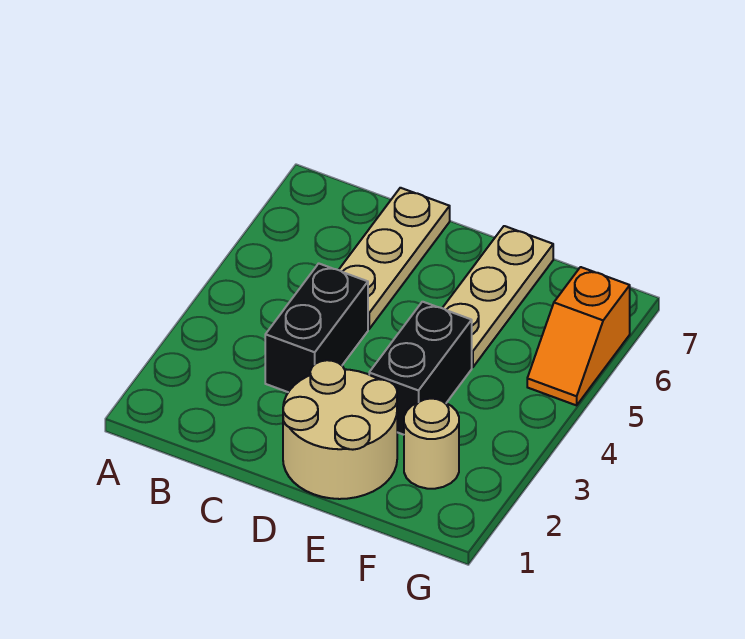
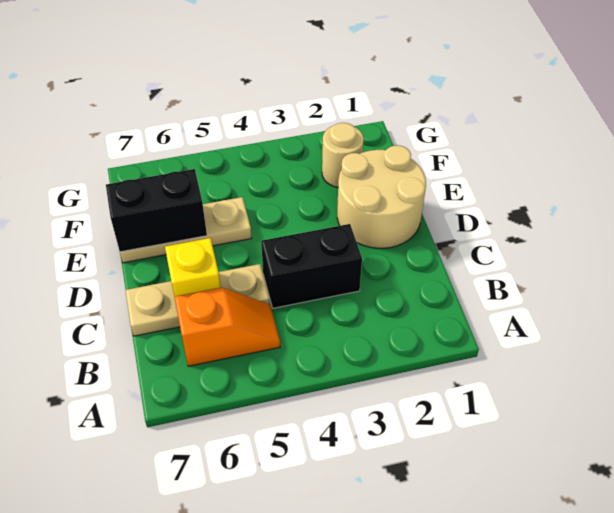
none -> yellow 1x1 brick [165,238,221,296]
black 1x2 brick [369,302,472,435] -> black 1x2 brick moved to [106,169,207,252]
orange 1x2 slope [527,267,630,405] -> orange 1x2 slope moved to [174,287,280,366]

